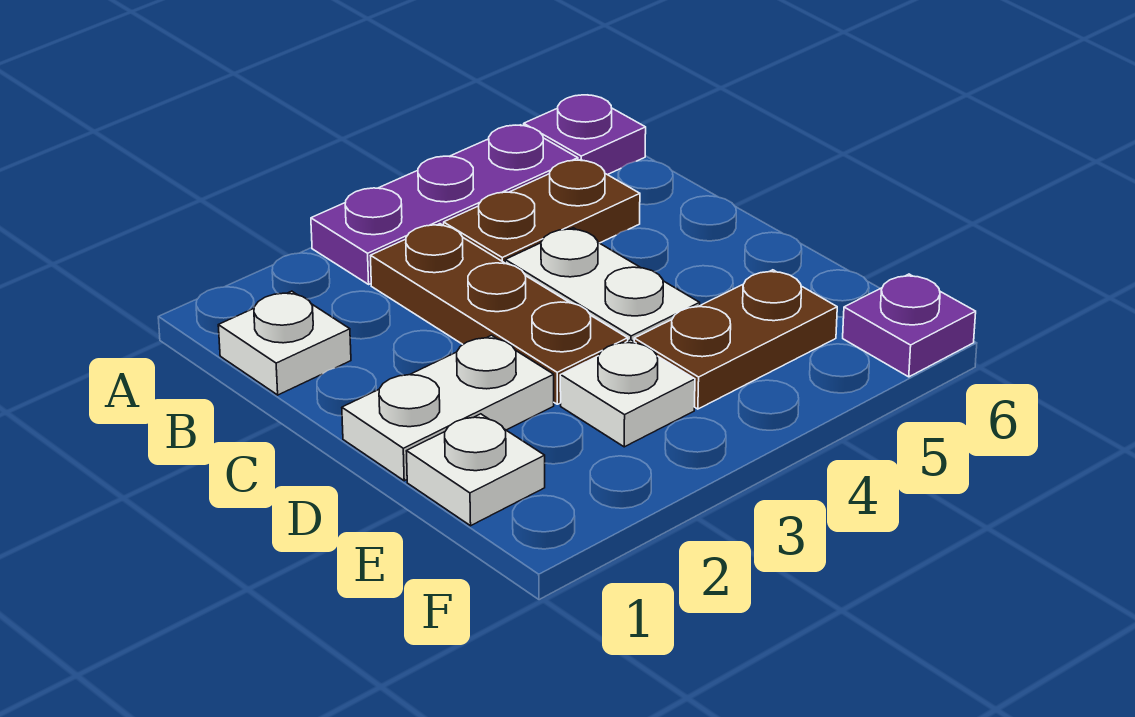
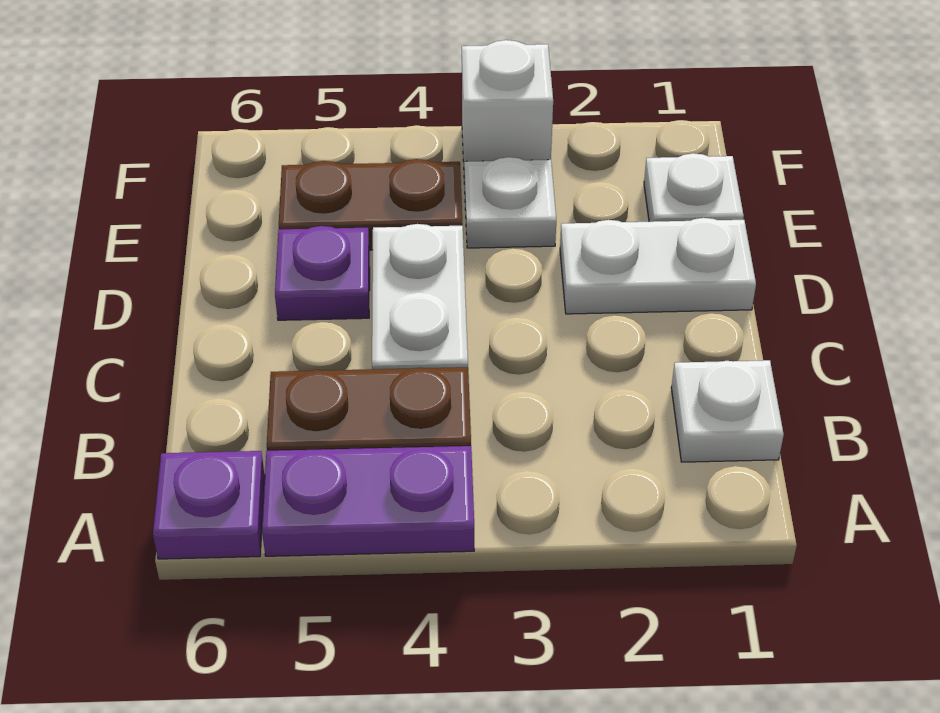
purple 1x3 plate [311,125,578,284] -> purple 1x2 plate [262,446,474,556]
brown 1x3 plate [370,224,628,404] -> none
none -> white 1x1 brick [462,40,553,184]
purple 1x1 plate [843,274,976,377] -> purple 1x1 plate moved to [275,226,370,320]

